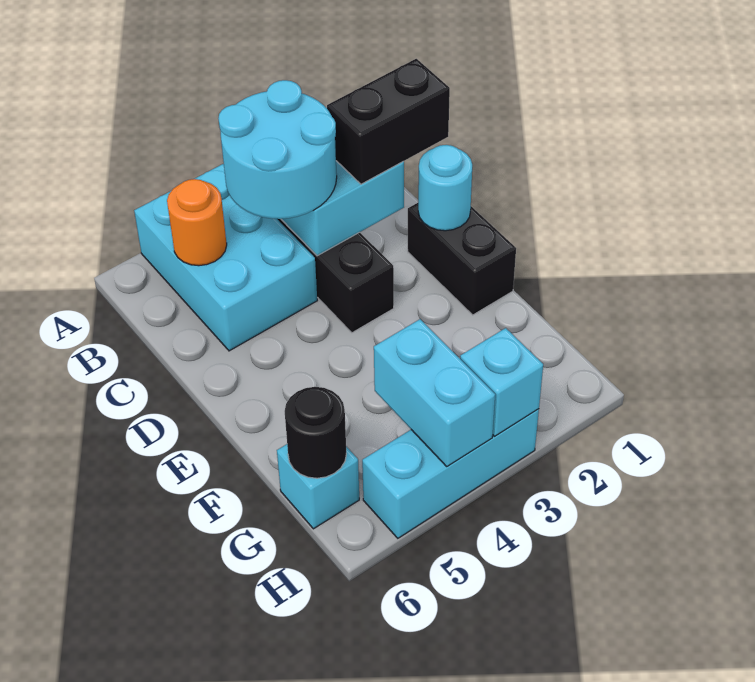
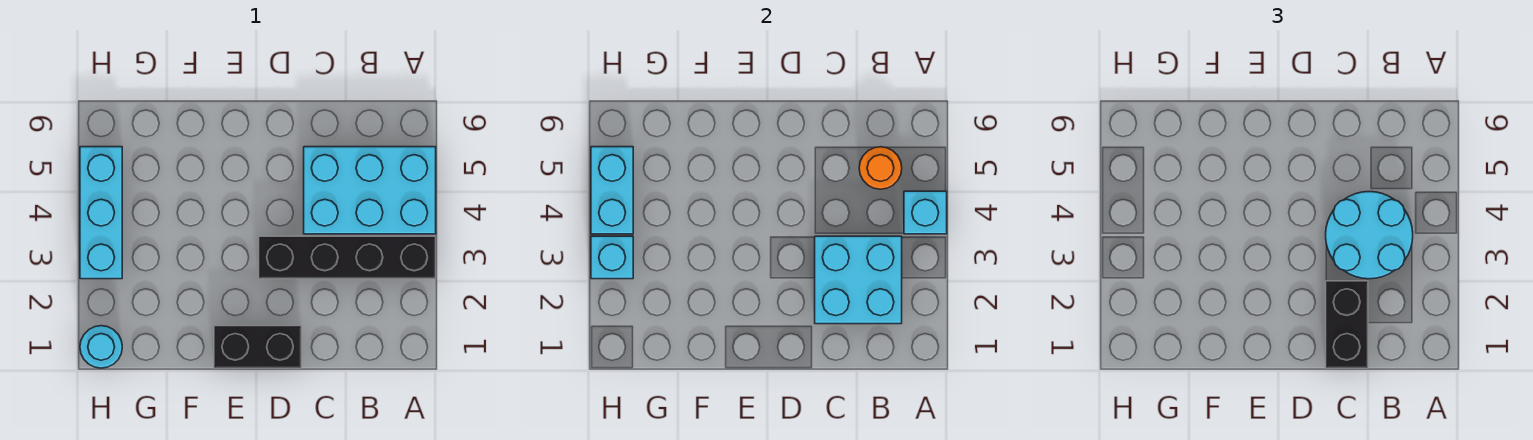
cyan 1x1 round brick [418,145,472,231] -> cyan 1x1 round brick moved to [80,326,122,368]
cyan 1x2 brick [374,319,495,467] -> cyan 1x2 brick turned to [591,147,633,234]
cyan 1x1 brick [277,444,359,529] -> cyan 1x1 brick moved to [904,191,947,234]
black 1x1 round brick [285,387,346,478] -> none

